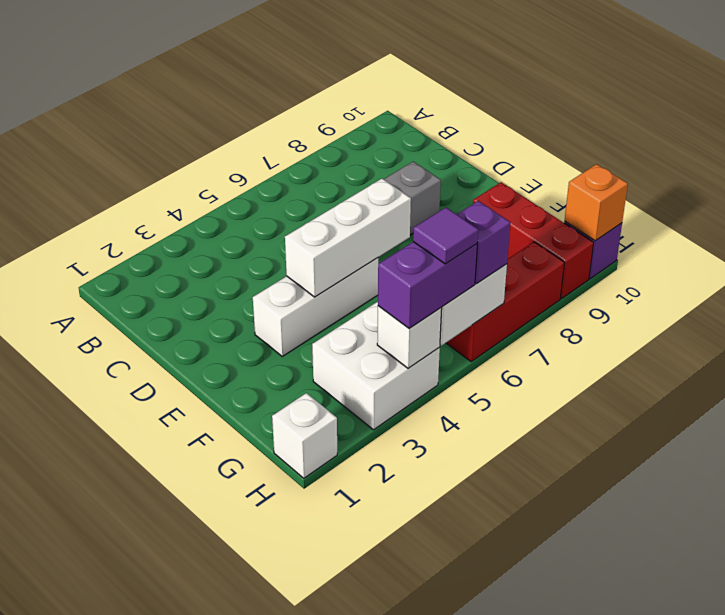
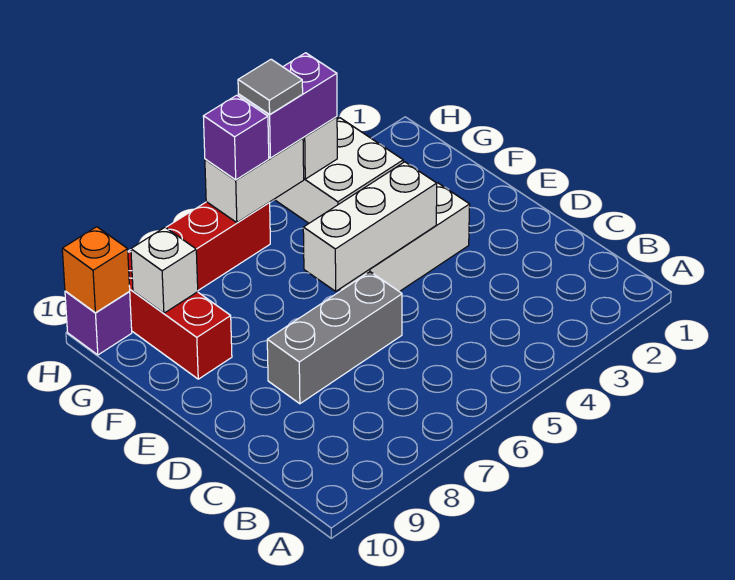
white 1x1 brick [272,393,337,478] -> white 1x1 brick moved to [131,227,198,313]
purple 1x1 tile [413,208,478,264] -> grey 1x1 tile [238,59,303,114]

